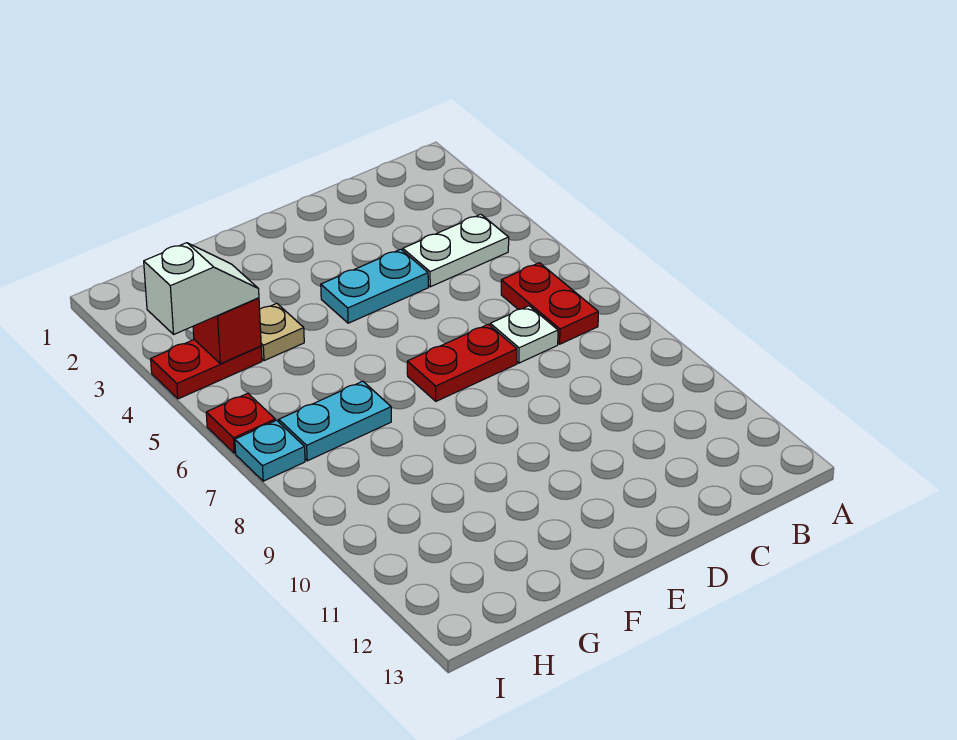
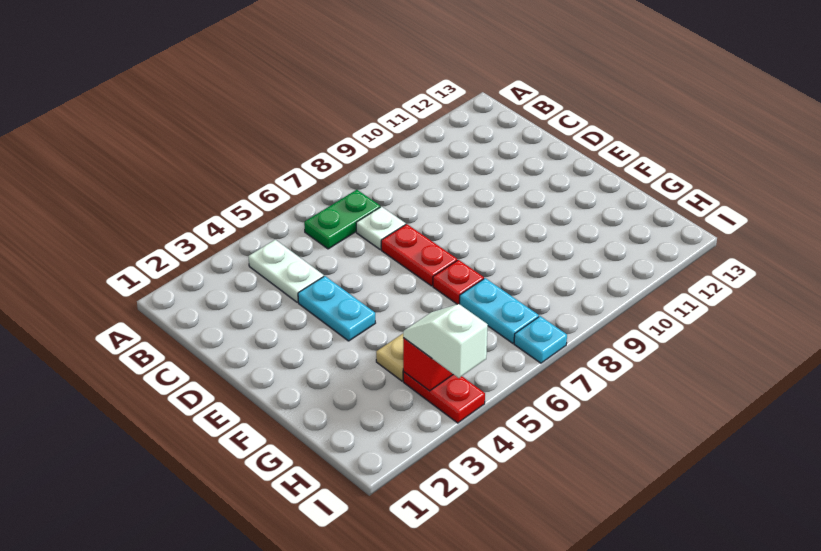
red 1x2 plate [501,263,598,344] -> green 1x2 plate [304,190,380,249]
red 1x1 plate [206,393,275,453] -> red 1x1 plate moved to [433,260,484,304]

